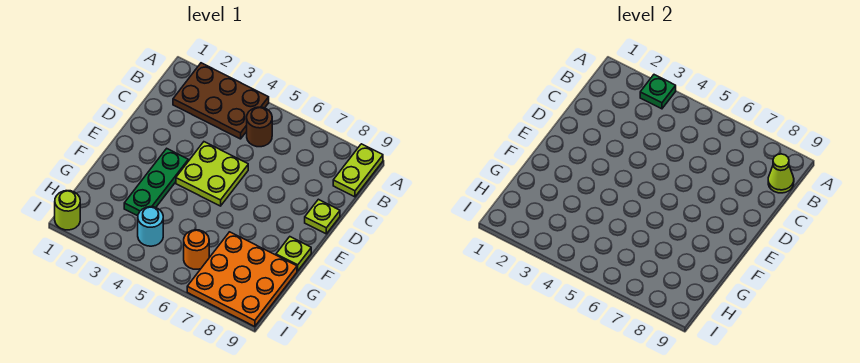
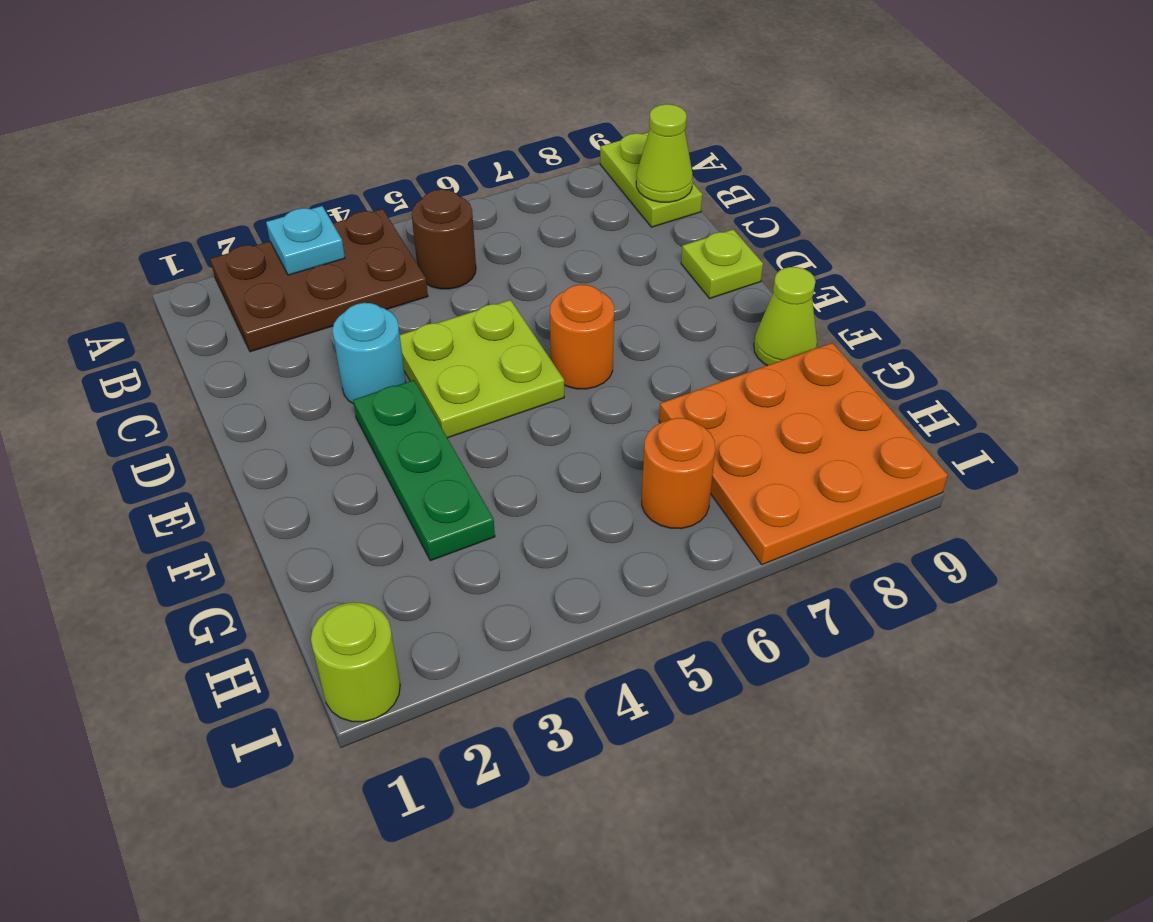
green 1x1 plate [640,75,676,109] -> cyan 1x1 plate [266,206,345,275]
none -> orange 1x1 round brick [550,285,614,389]
lime 1x1 plate [276,237,311,271] -> lime 1x1 cone [754,267,817,366]
cyan 1x1 round brick [138,207,163,246] -> cyan 1x1 round brick moved to [332,303,406,404]

